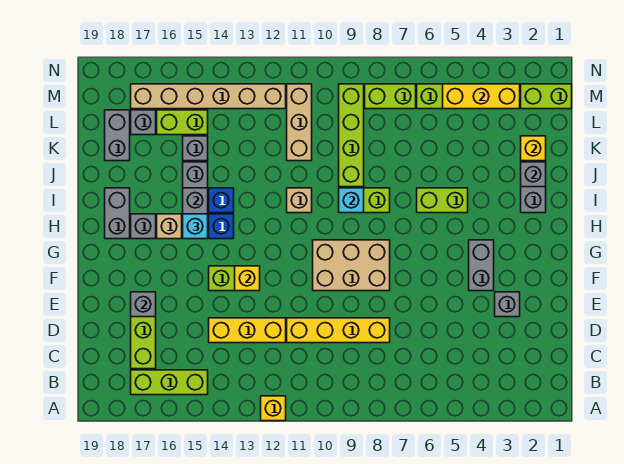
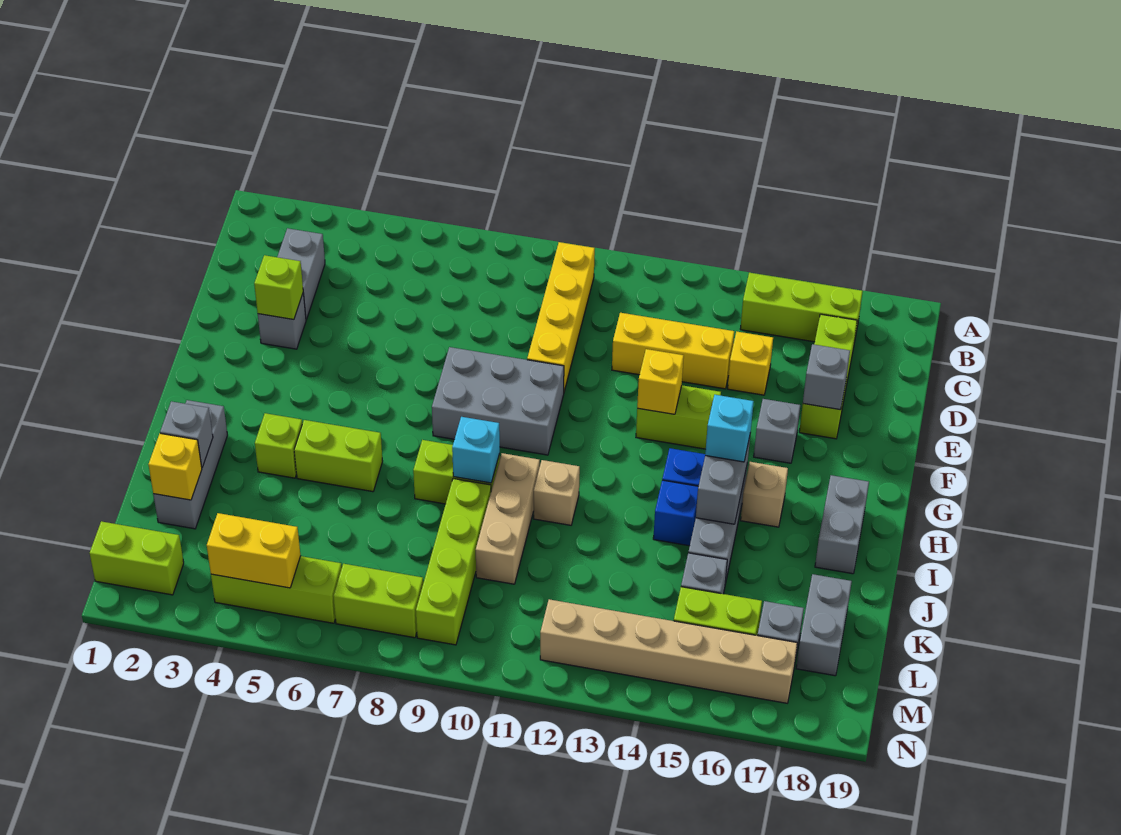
yellow 1x1 brick [261,396,286,421] -> yellow 1x1 brick moved to [728,331,773,395]
yellow 1x4 brick [287,318,390,343] -> yellow 1x4 brick turned to [527,242,595,391]
none -> lime 1x1 brick [254,255,303,320]
grey 1x2 brick [469,240,494,291] -> grey 1x2 brick moved to [277,228,325,320]
tan 2x3 brick [313,240,390,291] -> grey 2x3 brick [432,347,564,455]
grey 1x1 brick [131,214,156,239] -> grey 1x1 brick moved to [754,399,800,463]
none -> lime 1x1 brick [255,413,302,478]
tan 1x3 brick [287,84,312,161] -> tan 1x3 brick moved to [476,453,540,584]
yellow 1x3 brick [443,84,520,109] -> yellow 1x2 brick [207,513,301,588]

